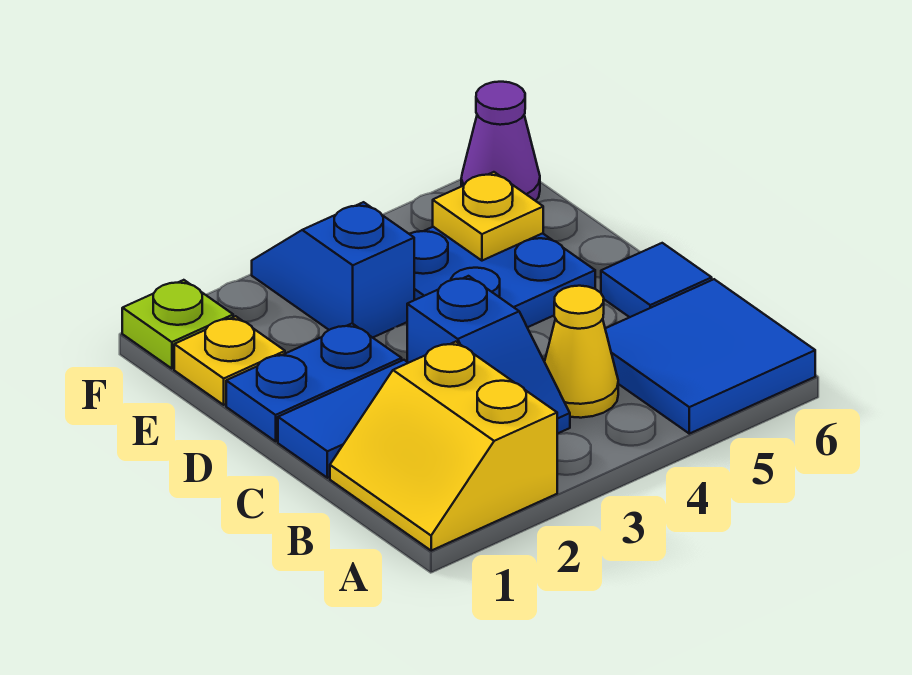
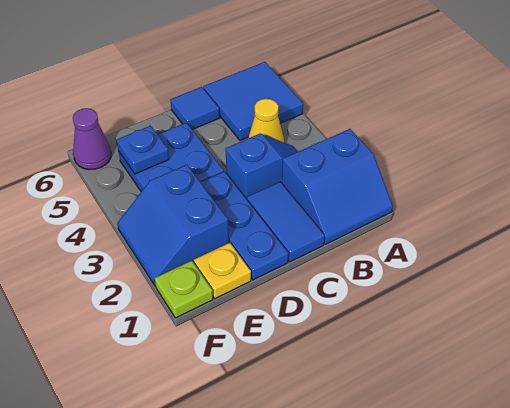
yellow 2x2 slope [330,342,557,551] -> blue 2x2 slope [282,129,393,244]
blue 1x2 plate [226,323,402,441] -> blue 1x3 plate [201,172,288,280]
blue 1x2 slope [252,202,414,338] -> blue 2x2 slope [117,165,229,286]
yellow 1x1 plate [433,172,543,261] -> blue 1x1 plate [117,126,169,174]

